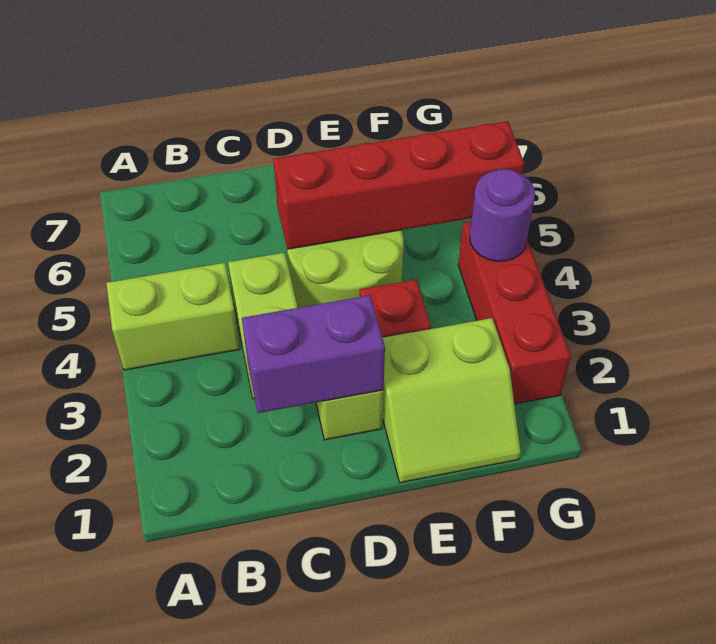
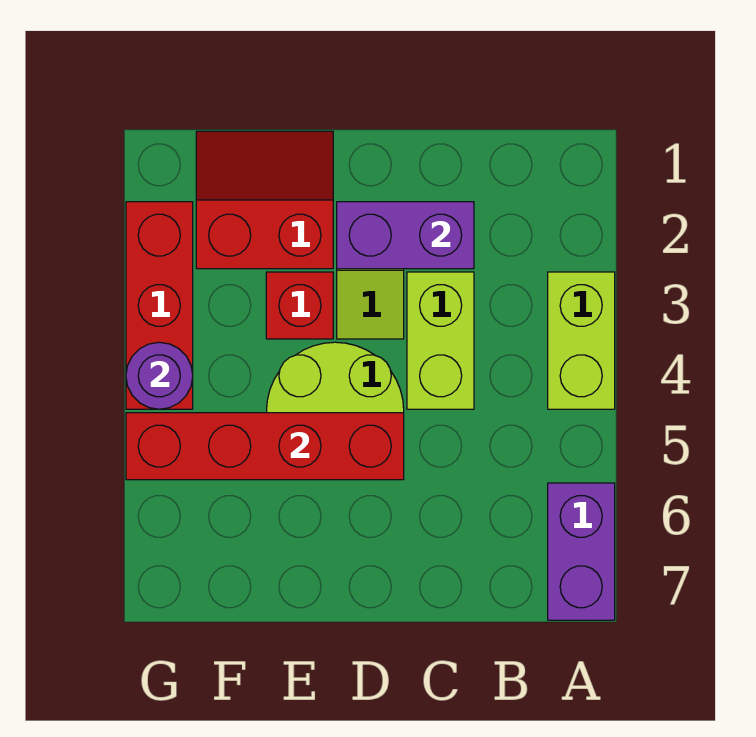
lime 1x2 brick [106,263,240,370] -> lime 1x2 brick turned to [548,272,615,409]
none -> purple 1x2 brick [548,483,615,620]
lime 2x2 slope [383,318,521,483] -> red 2x2 slope [196,131,333,269]

